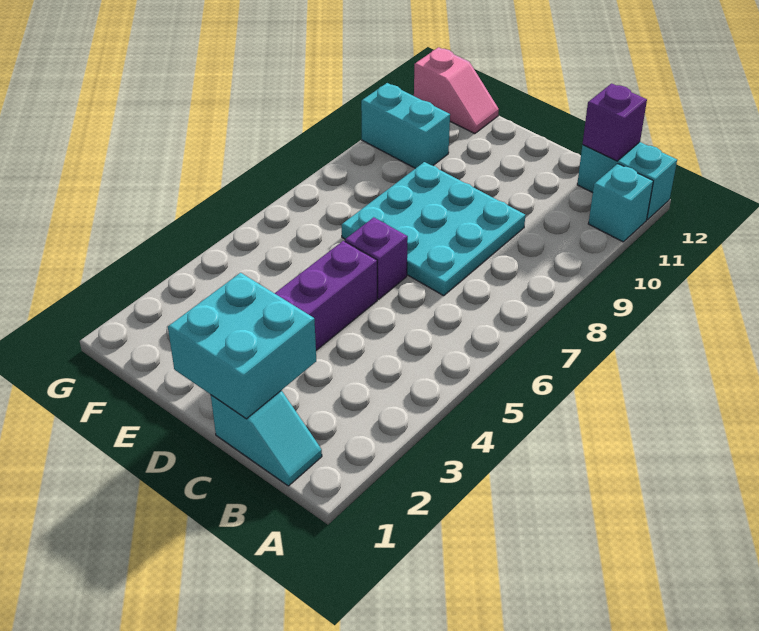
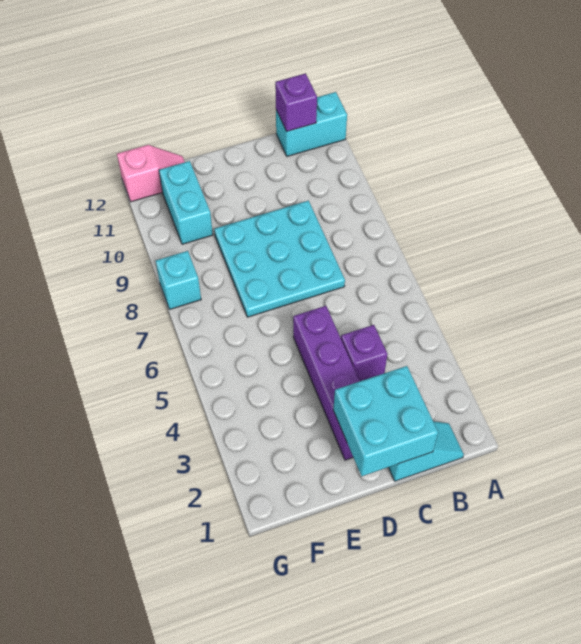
cyan 1x1 brick [588,164,653,242] -> cyan 1x1 brick moved to [156,251,201,309]
purple 1x1 brick [345,217,408,299] -> purple 1x1 brick moved to [341,325,387,381]
cyan 1x2 brick [361,83,450,168] -> cyan 1x2 brick turned to [159,161,213,244]

